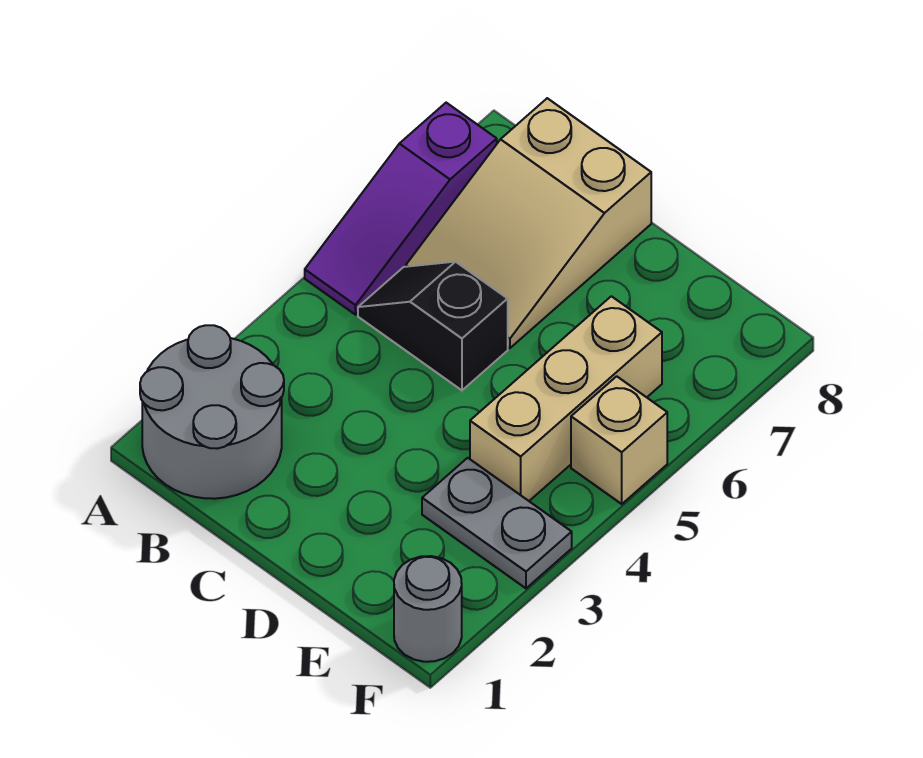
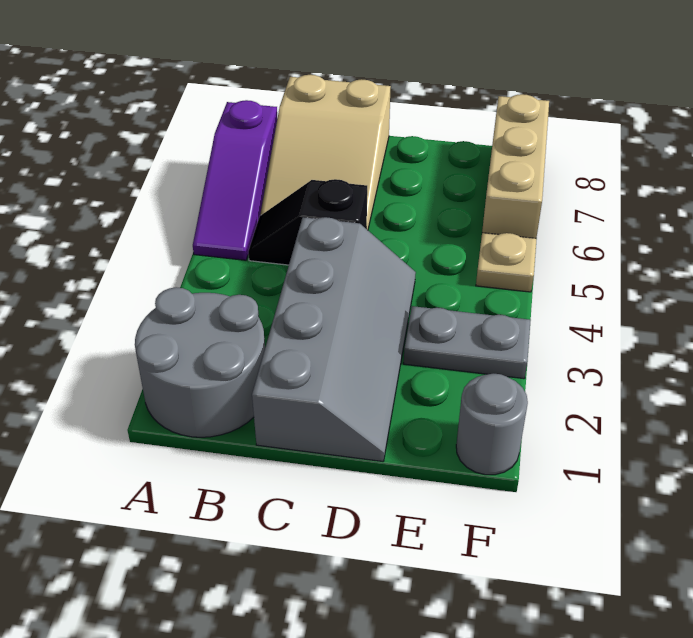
none -> grey 2x4 slope [252,217,416,461]
tan 1x3 brick [470,296,662,501] -> tan 1x3 brick moved to [482,94,549,238]
tan 1x1 brick [571,376,667,504] -> tan 1x1 plate [476,233,537,292]

